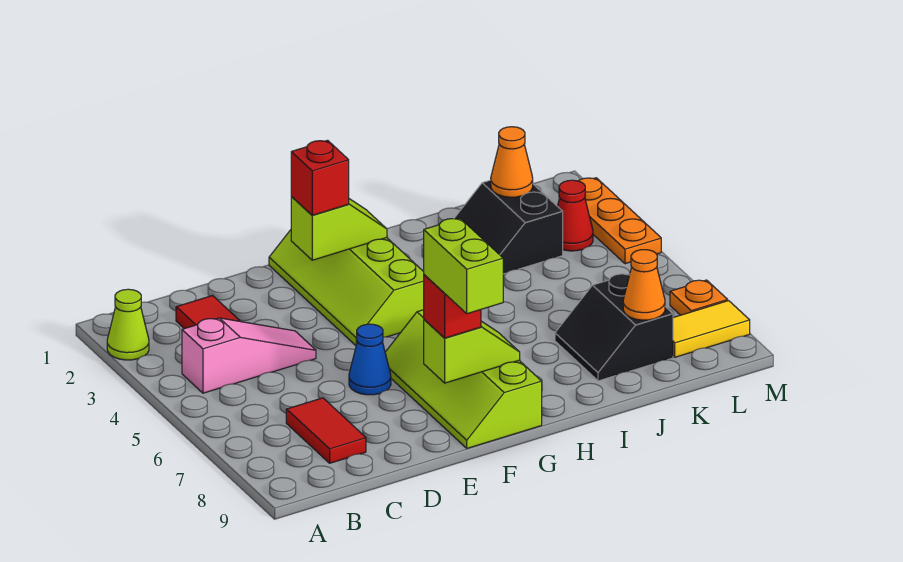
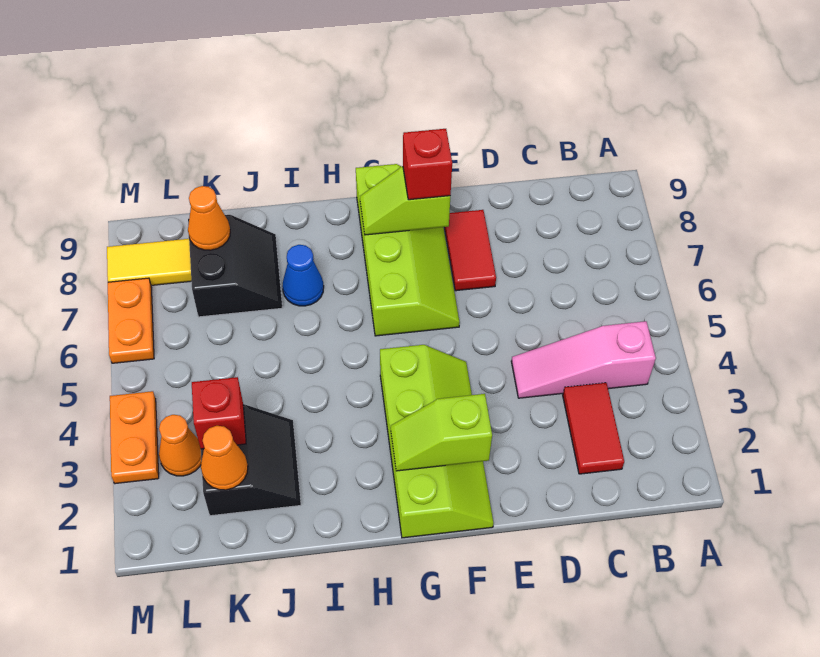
lime 1x1 cone [107,289,149,360] -> none
red 1x2 tile [286,398,366,463] -> red 1x2 tile moved to [444,210,496,291]
blue 1x1 cone [349,324,391,395] -> blue 1x1 cone moved to [282,245,324,306]
red 1x1 brick [291,140,349,215] -> red 1x1 brick moved to [192,377,246,449]
lime 1x2 brick [424,218,503,314] -> none
red 1x1 cone [558,180,593,251] -> orange 1x1 cone [159,415,201,476]
orange 1x3 plate [579,178,661,264] -> orange 1x2 plate [110,391,159,484]
orange 1x1 plate [670,280,728,315] -> orange 1x2 plate [108,278,154,363]

